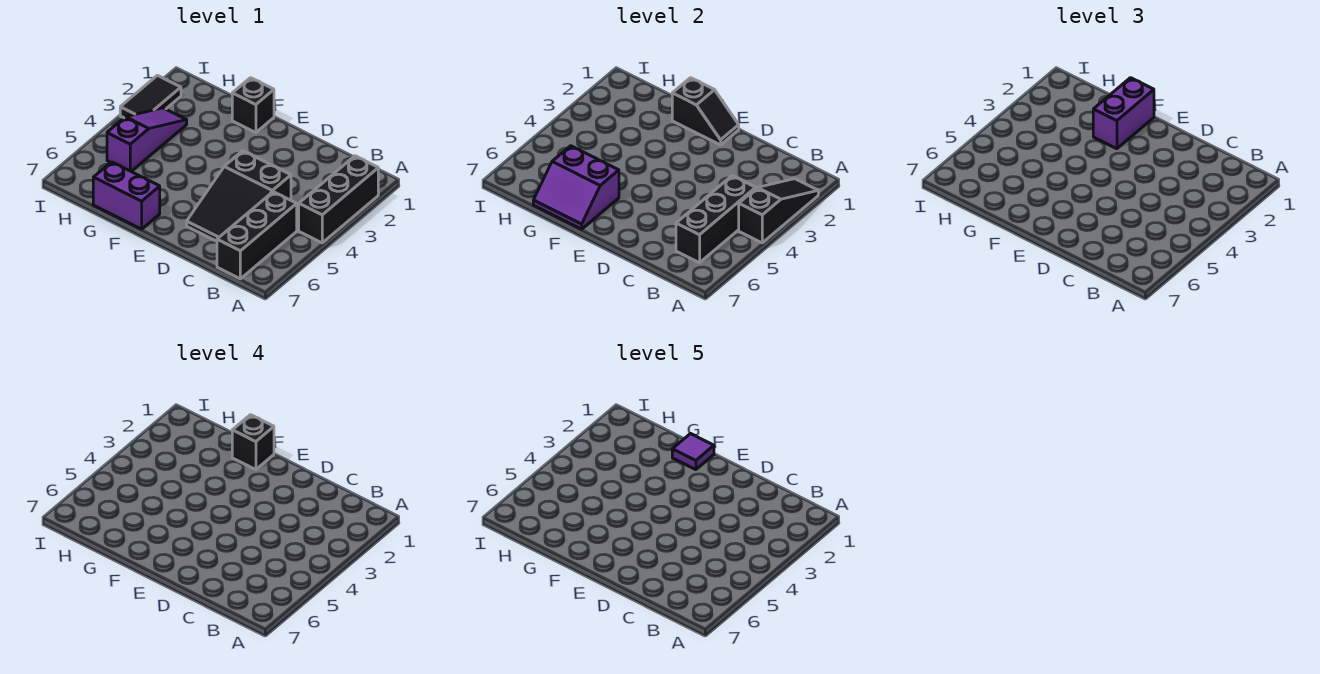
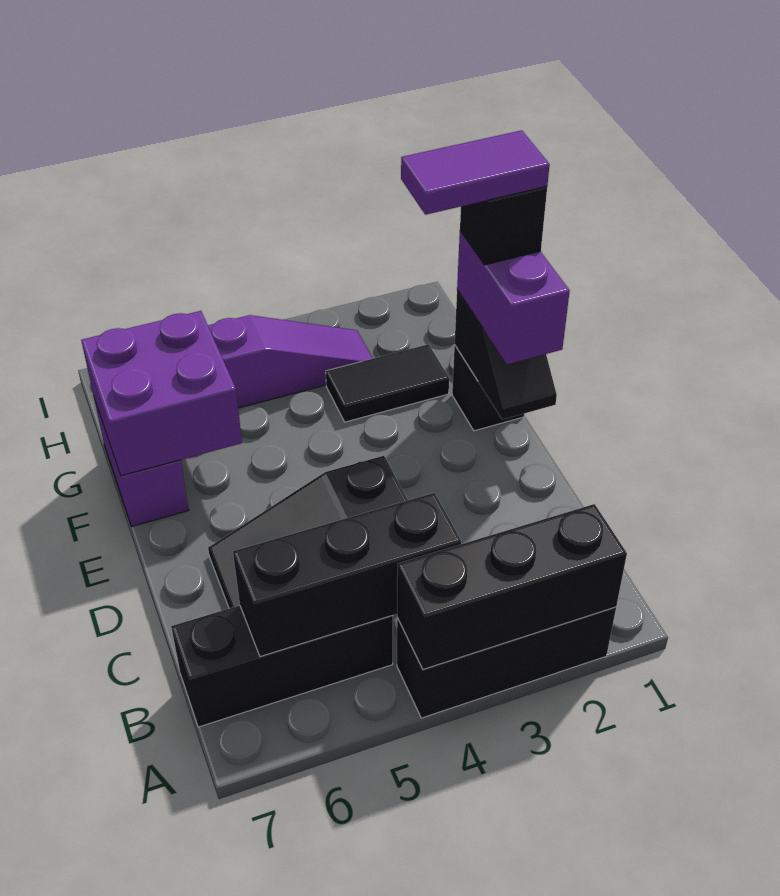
black 1x3 slope [739,179,818,243] -> black 1x3 brick [397,504,627,669]
purple 1x2 brick [1093,78,1154,149] -> purple 1x2 brick turned to [457,231,570,364]
purple 1x1 tile [672,434,714,470] -> purple 1x2 tile [401,130,550,215]
purple 2x2 slope [533,146,619,229] -> purple 2x2 brick [81,311,242,476]
black 1x2 tile [120,76,181,118] -> black 1x2 tile moved to [326,344,449,422]

